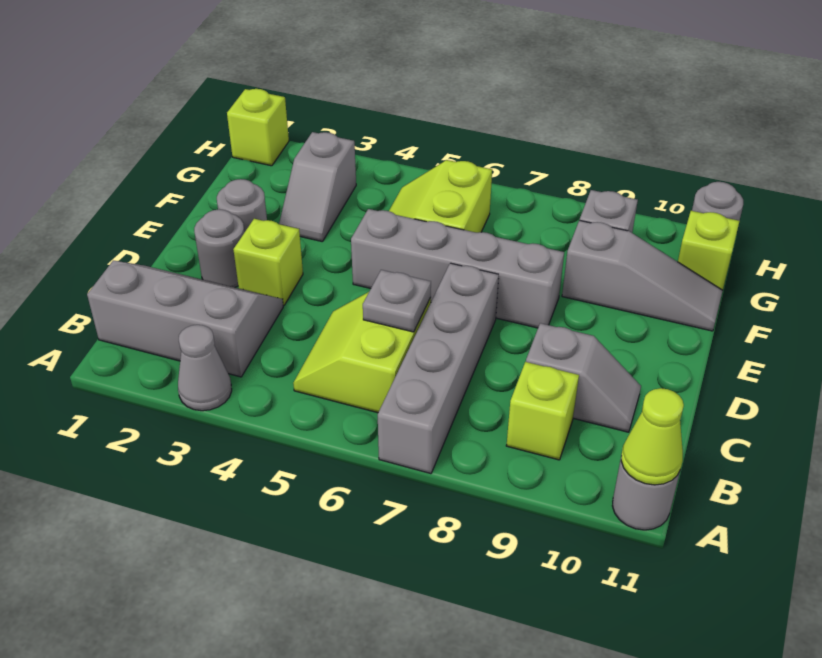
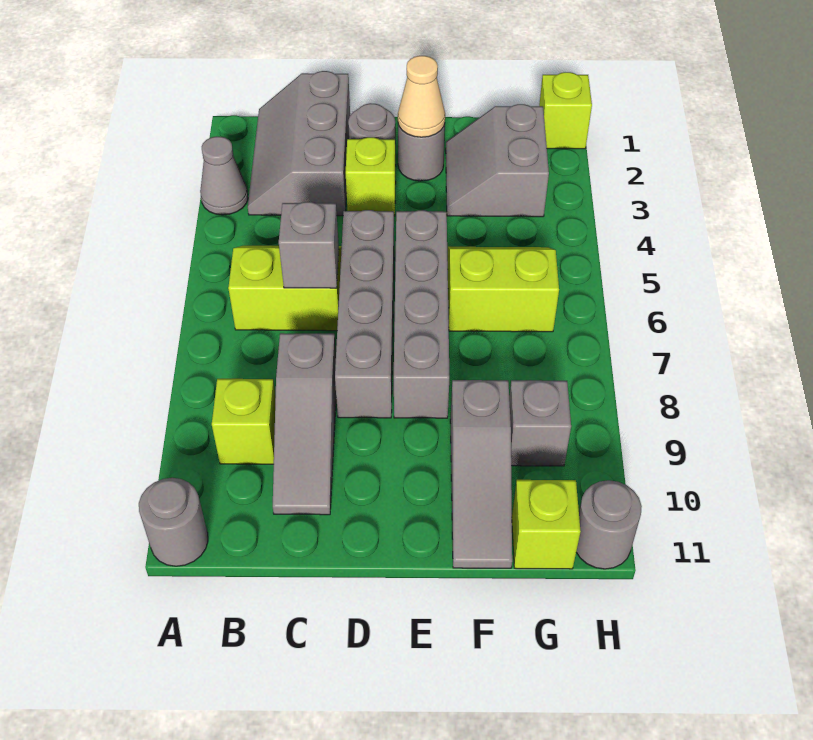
grey 1x4 brick [378,263,499,474] -> grey 1x4 brick turned to [335,210,394,418]
lime 1x1 cone [621,388,684,485] -> none
grey 2x3 slope [87,261,283,377] -> grey 2x3 slope turned to [248,71,350,216]
grey 1x1 plate [363,270,431,332] -> grey 1x1 brick [279,202,339,288]
grey 1x2 slope [526,323,641,432] -> grey 1x3 slope [273,333,336,515]
none -> tan 1x1 cone [398,56,445,137]
grey 1x2 slope [279,132,356,242] -> grey 2x2 slope [446,104,549,217]

